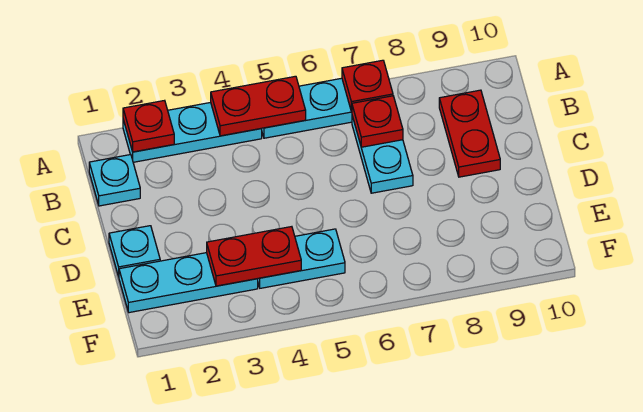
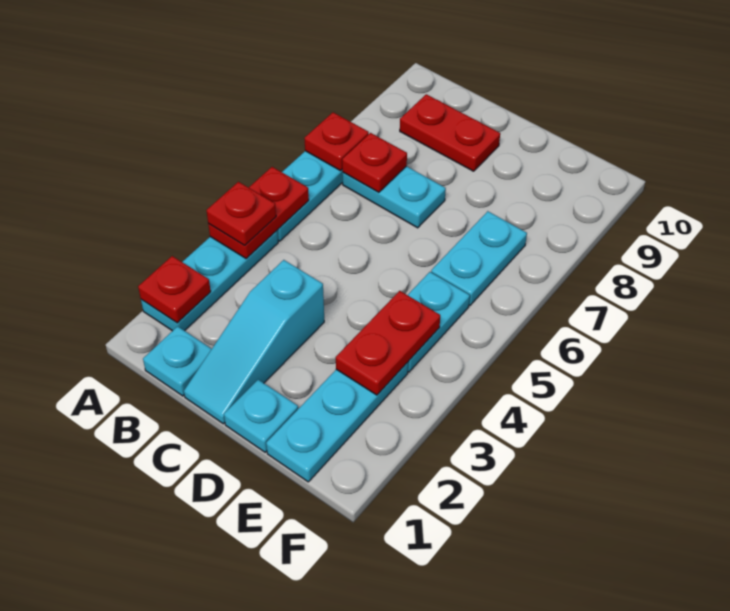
none -> red 1x1 plate [206,182,276,245]
none -> cyan 1x3 slope [184,260,324,424]
none -> cyan 1x2 plate [431,211,527,305]

